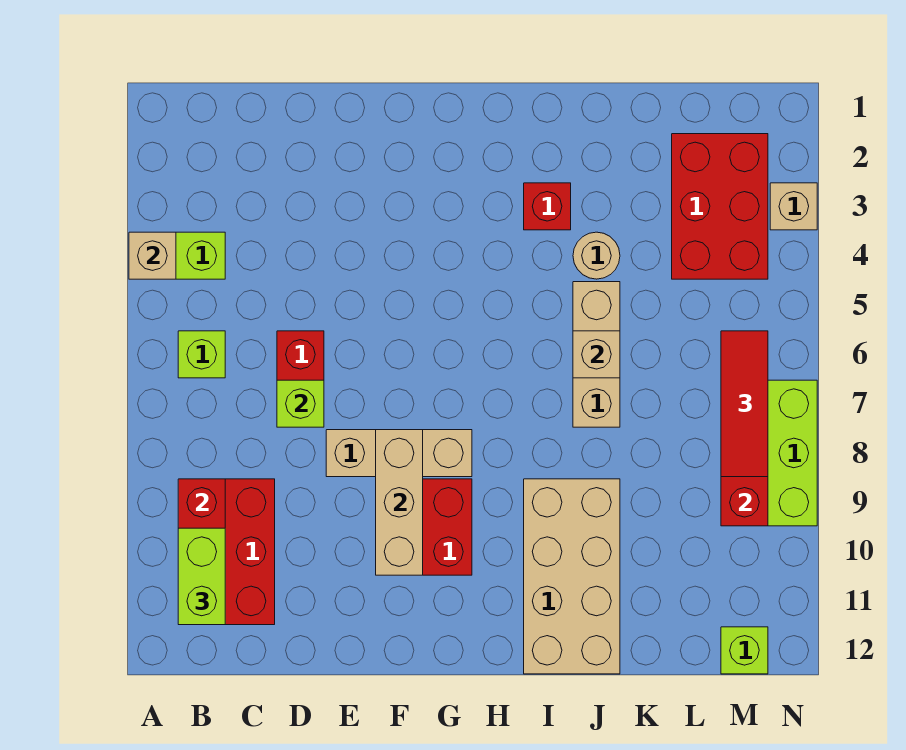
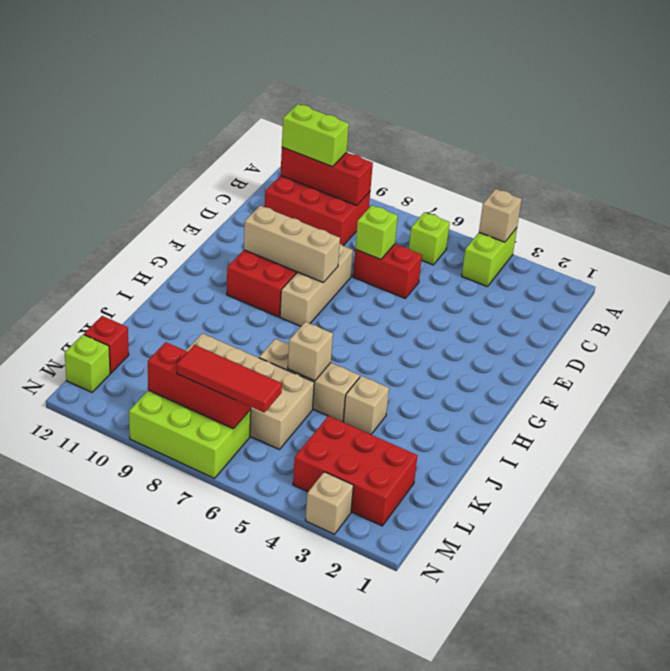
red 1x1 brick [524,183,571,230] -> red 1x1 brick moved to [84,316,129,373]
tan 2x4 brick [524,479,620,674] -> tan 2x4 brick moved to [186,333,314,449]
tan 1x1 round brick [573,232,620,279] -> tan 1x1 brick [344,376,389,434]

